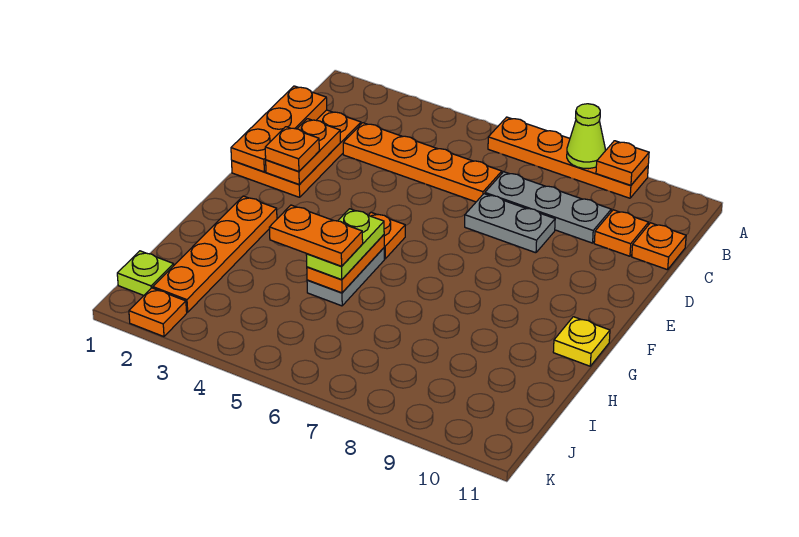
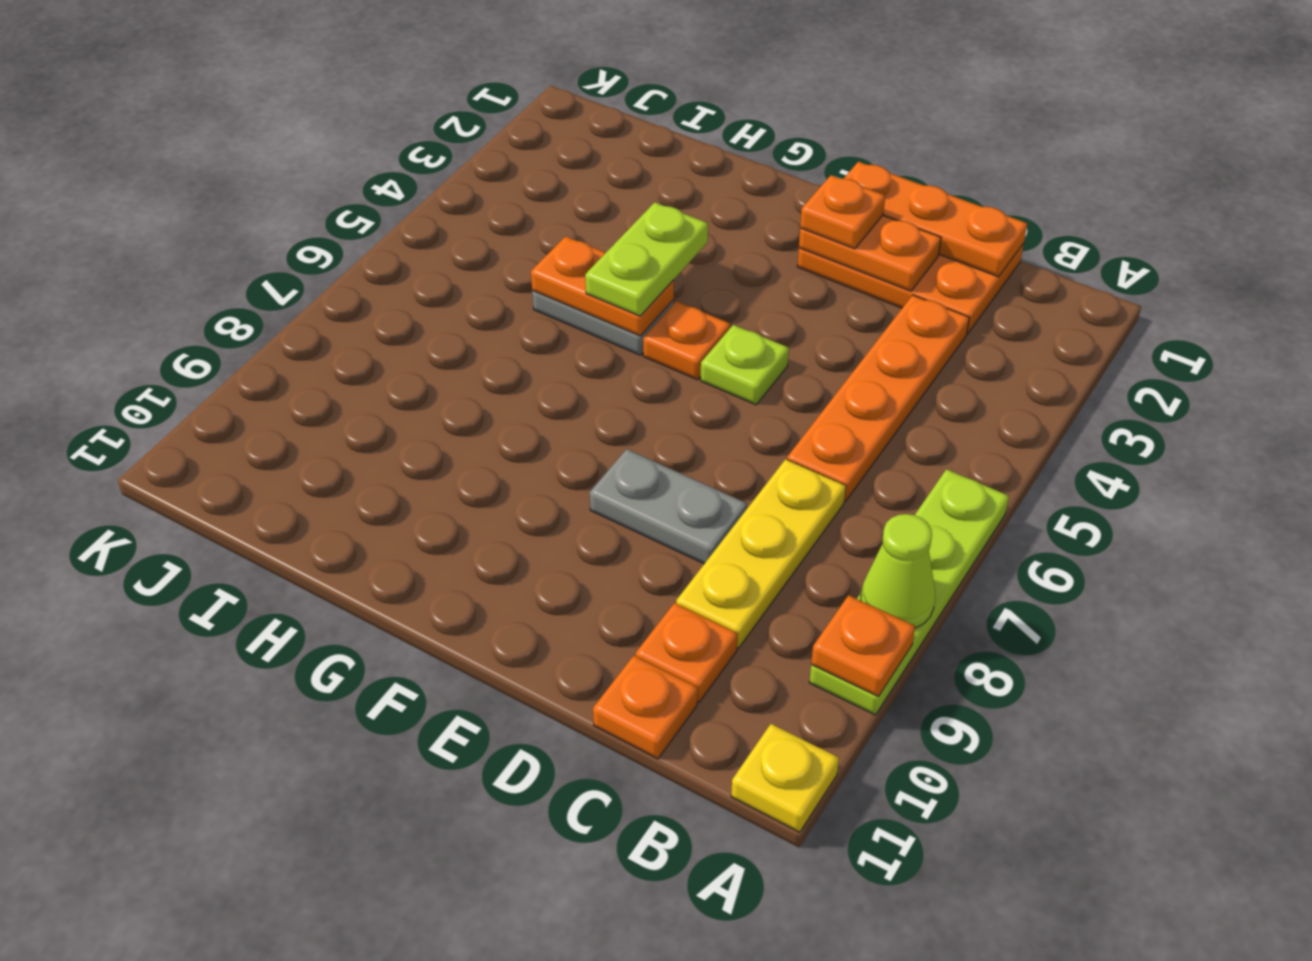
orange 1x4 plate [488,117,648,198] -> lime 1x4 plate [809,469,1009,715]
grey 1x3 plate [485,172,611,243] -> yellow 1x3 plate [676,459,846,649]
grey 1x2 plate [465,194,555,253] -> grey 1x2 plate turned to [590,449,747,564]
orange 1x4 plate [153,196,277,312] -> none
lime 1x2 plate [306,209,384,280] -> lime 1x2 plate turned to [585,202,708,316]
yellow 1x1 plate [553,317,610,366] -> yellow 1x1 plate moved to [731,724,839,832]
orange 1x2 plate [269,205,363,266] -> none
lime 1x1 plate [117,251,174,295] -> lime 1x1 plate moved to [701,325,789,405]
orange 1x1 plate [129,288,187,337] -> none

